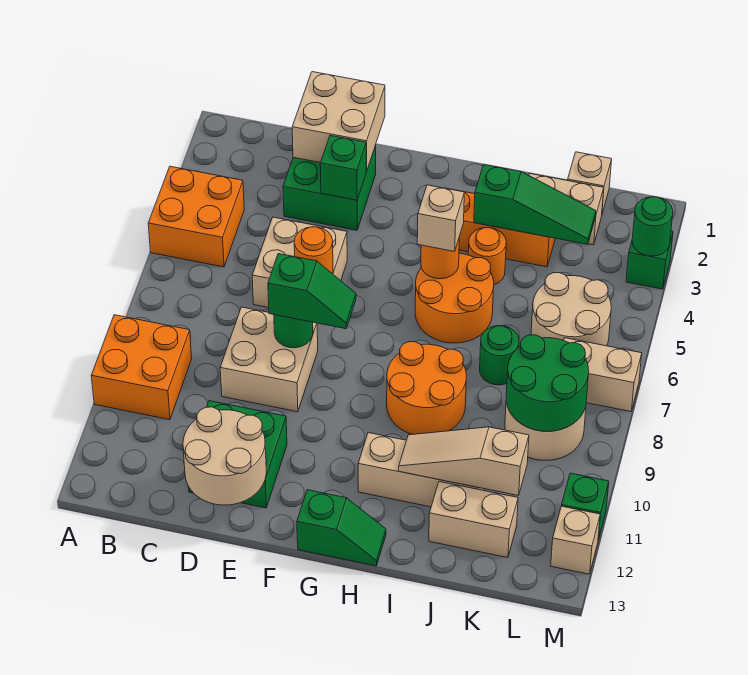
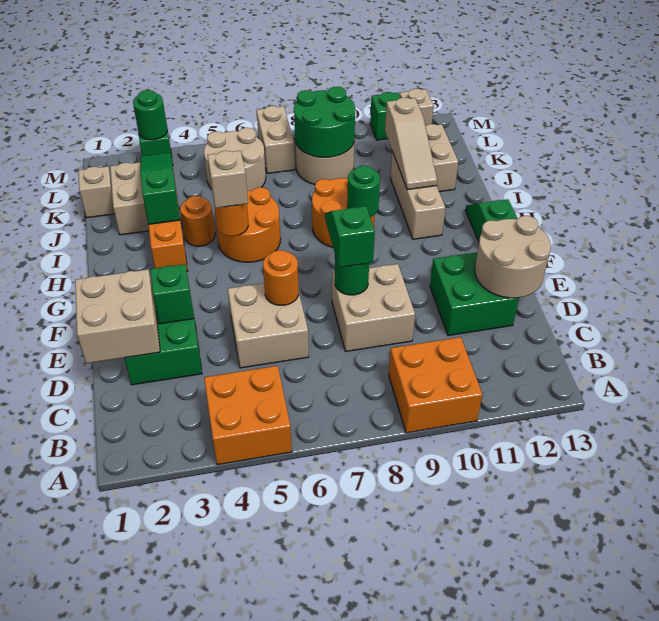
green 1x1 round brick [480,326,519,385] -> green 1x1 round brick moved to [347,166,380,217]

